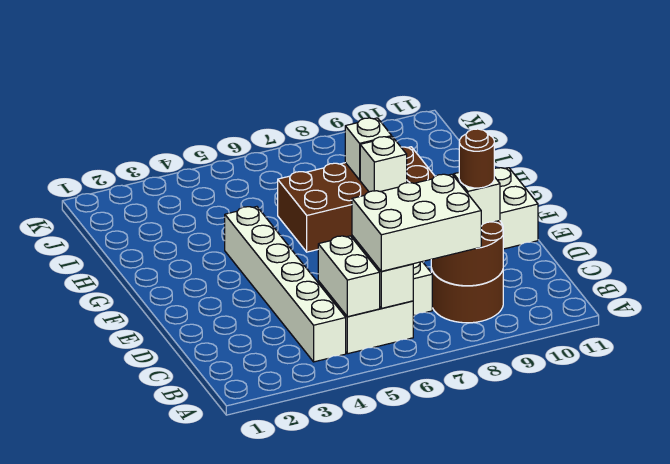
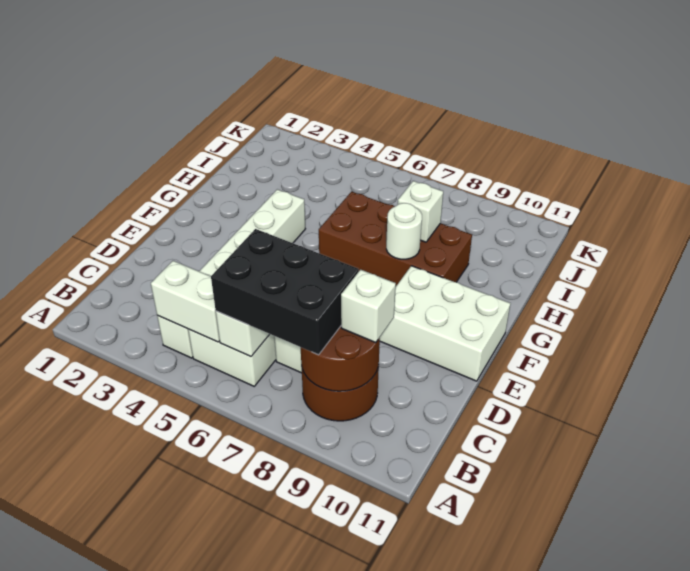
white 1x2 brick [318,236,380,317] -> white 1x2 brick turned to [151,261,220,342]
white 2x3 brick [352,174,481,271] -> black 2x3 brick [211,229,359,355]
brown 1x1 round brick [459,129,494,188] -> none
white 1x1 brick [360,137,407,192] -> white 1x1 round brick [386,203,422,259]

